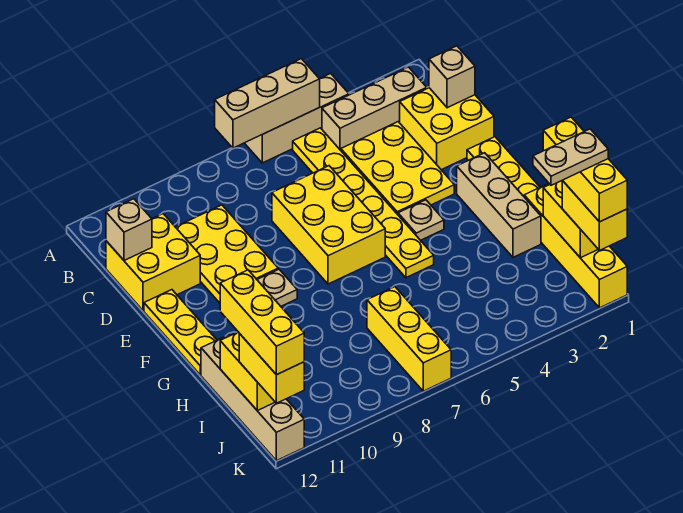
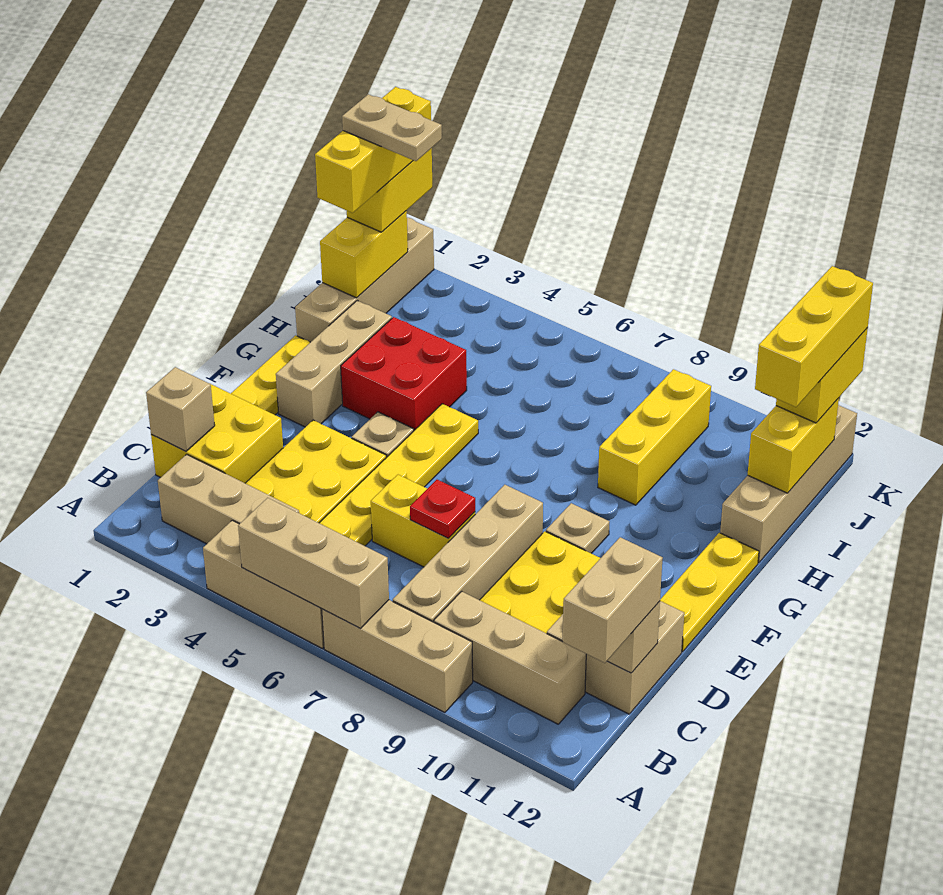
none -> tan 1x3 brick [322,600,473,712]
none -> tan 1x4 brick [393,485,543,622]
none -> tan 1x3 brick [434,591,586,724]
none -> tan 1x2 brick [563,537,663,663]
yellow 2x2 brick [106,214,200,311] -> tan 2x2 brick [547,601,684,714]
yellow 2x3 brick [272,166,385,284] -> yellow 1x2 brick [371,475,475,567]
none -> red 1x1 plate [410,480,475,538]
none -> red 2x2 brick [341,317,467,430]
yellow 1x4 brick [524,183,627,308] -> tan 1x4 brick [295,217,434,342]
yellow 1x3 brick [367,287,451,391] -> yellow 1x3 brick moved to [598,369,711,505]

